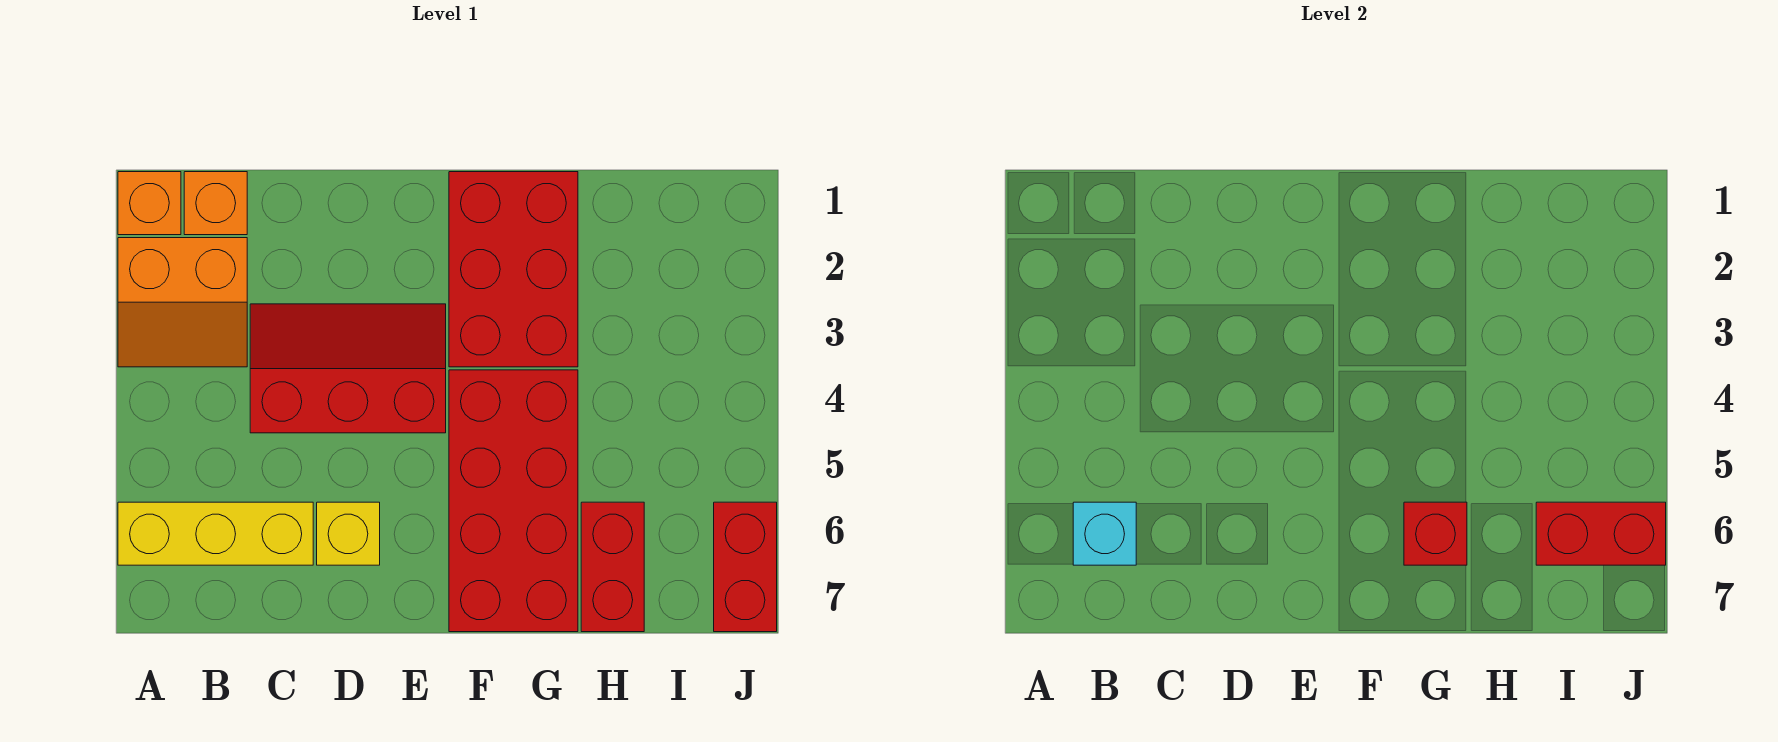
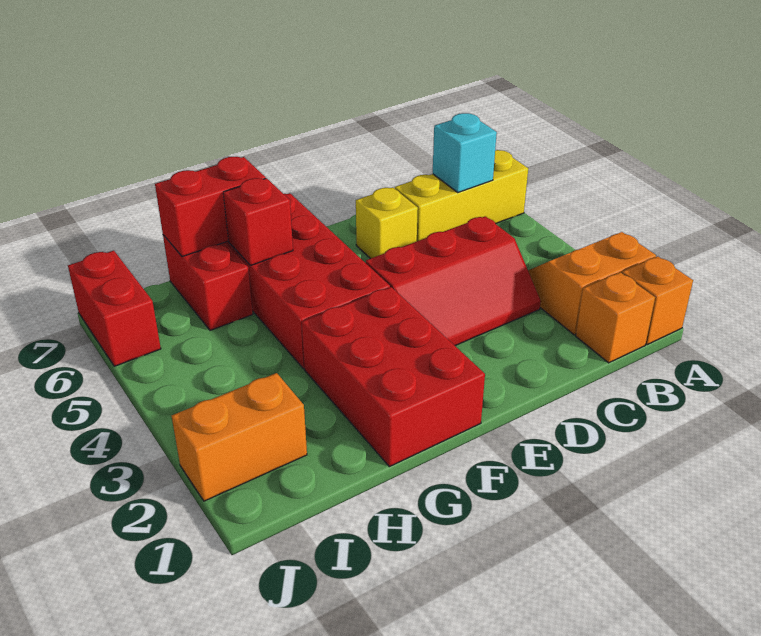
none -> orange 1x2 brick [172,373,307,501]
red 1x2 brick [1536,502,1666,565] -> red 1x2 brick moved to [155,157,266,257]

